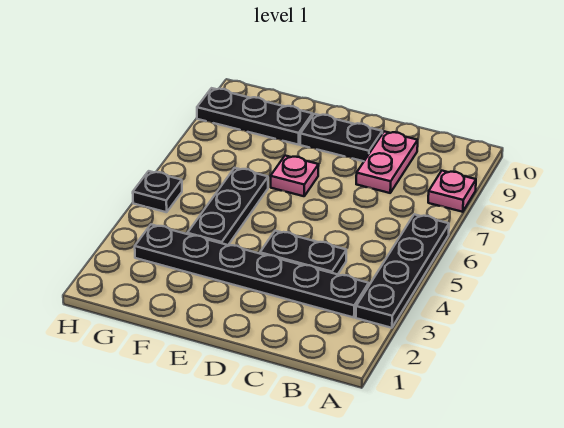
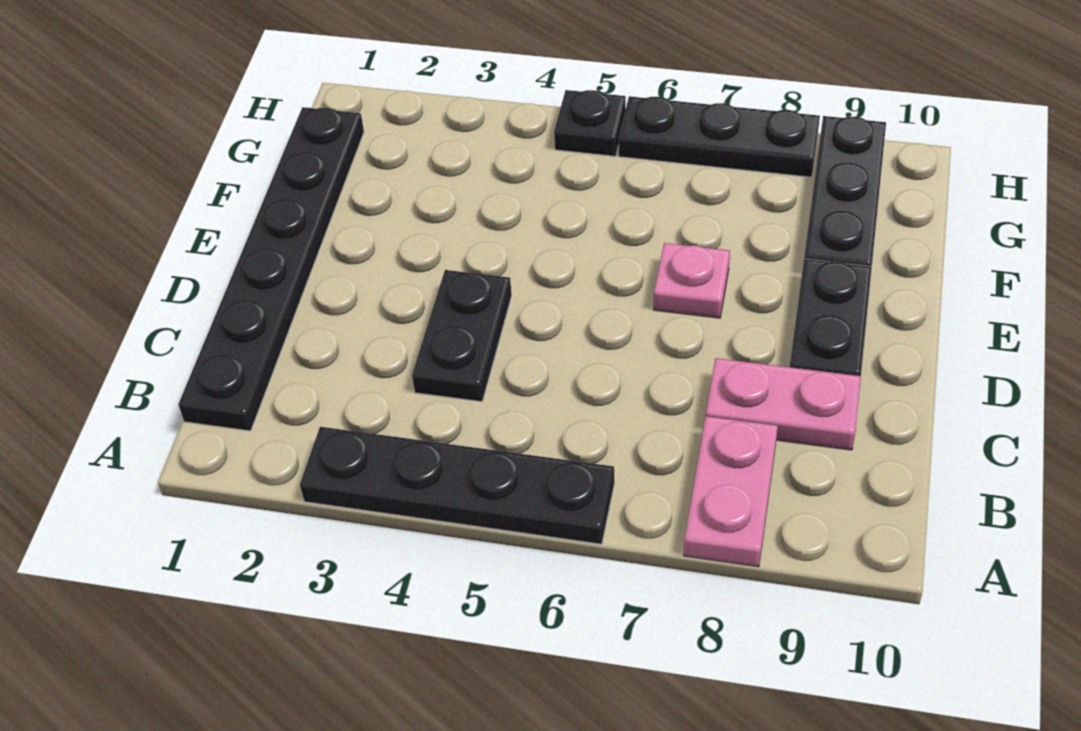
pink 1x1 plate [428,171,476,212] -> pink 1x2 plate [684,416,778,567]
black 1x6 plate [135,225,369,318] -> black 1x6 plate moved to [178,107,364,431]
black 1x3 plate [187,168,268,245] -> black 1x3 plate moved to [619,96,820,177]

